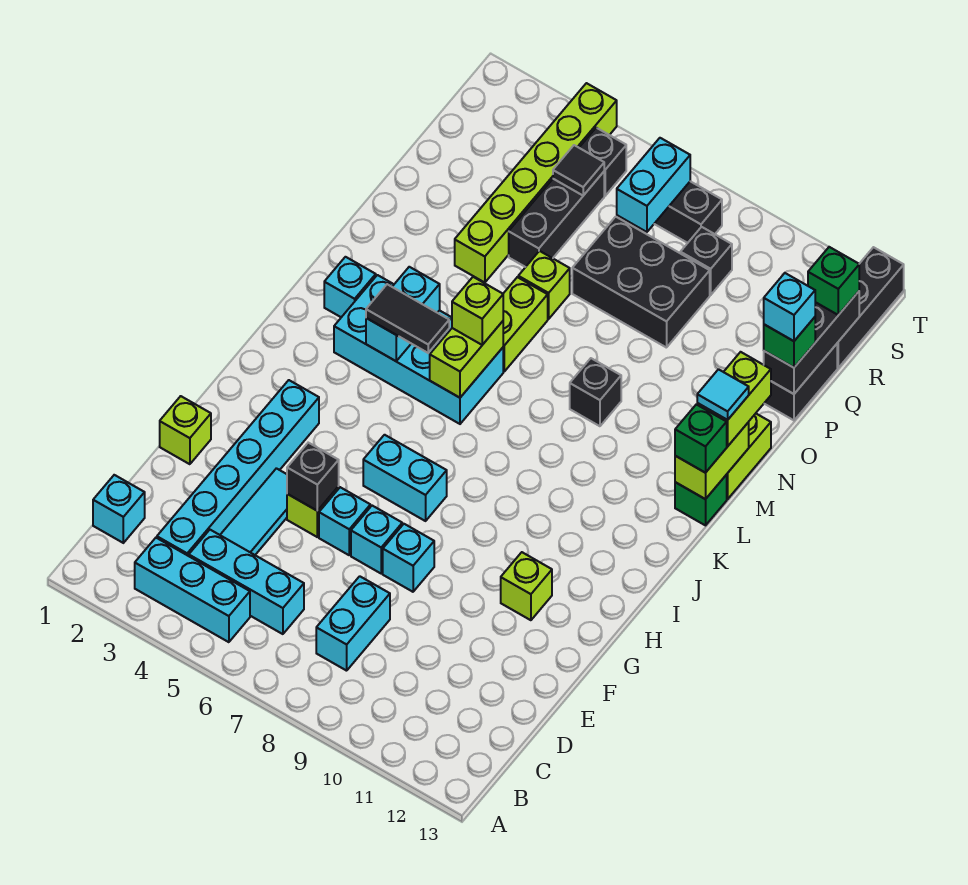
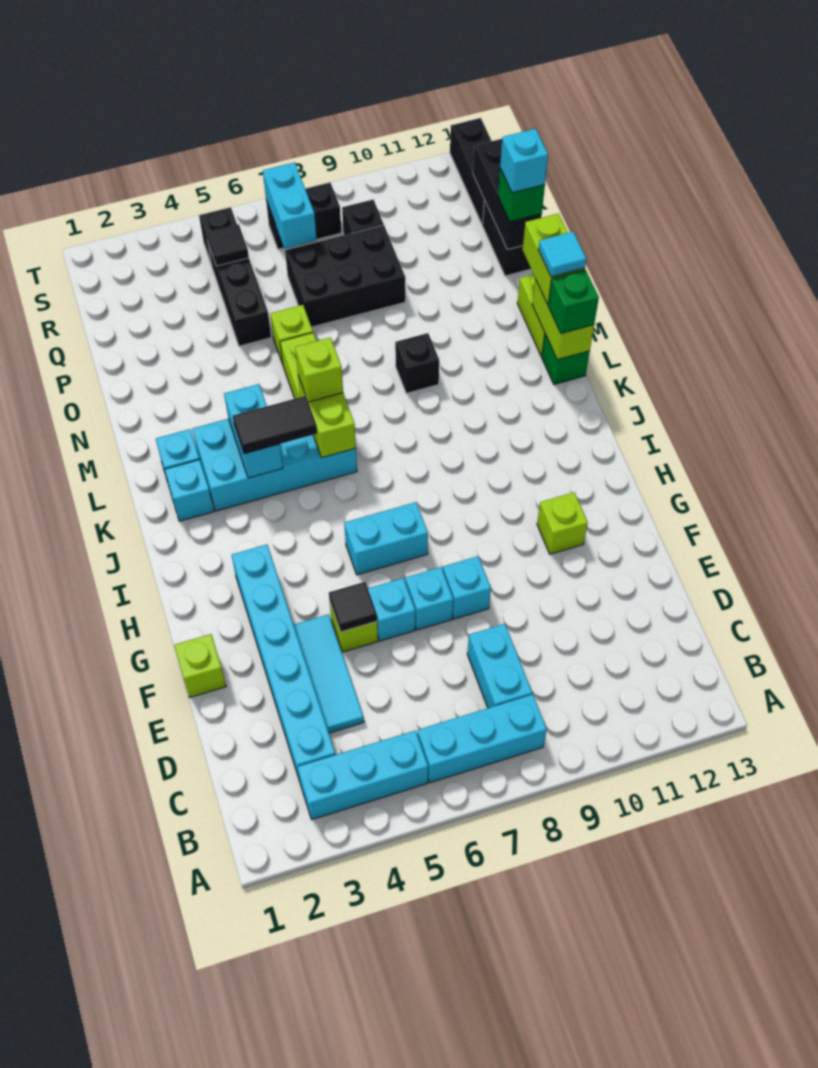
cyan 1x1 brick [93,475,145,543] -> cyan 1x1 brick moved to [165,460,214,521]
cyan 1x3 brick [189,530,304,634] -> cyan 1x3 brick moved to [417,694,547,783]
black 1x1 brick [287,443,339,511] -> black 1x1 tile [329,582,377,632]
lime 1x6 brick [455,83,617,283] -> none
green 1x1 brick [808,247,859,315] -> none

